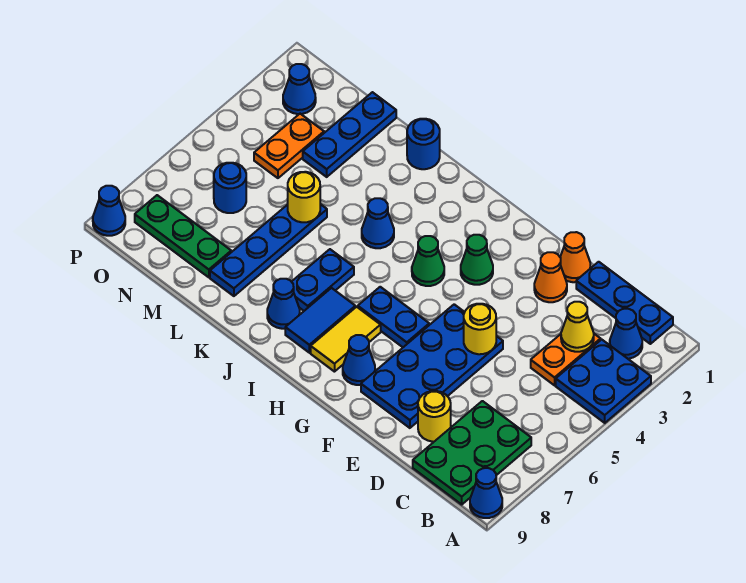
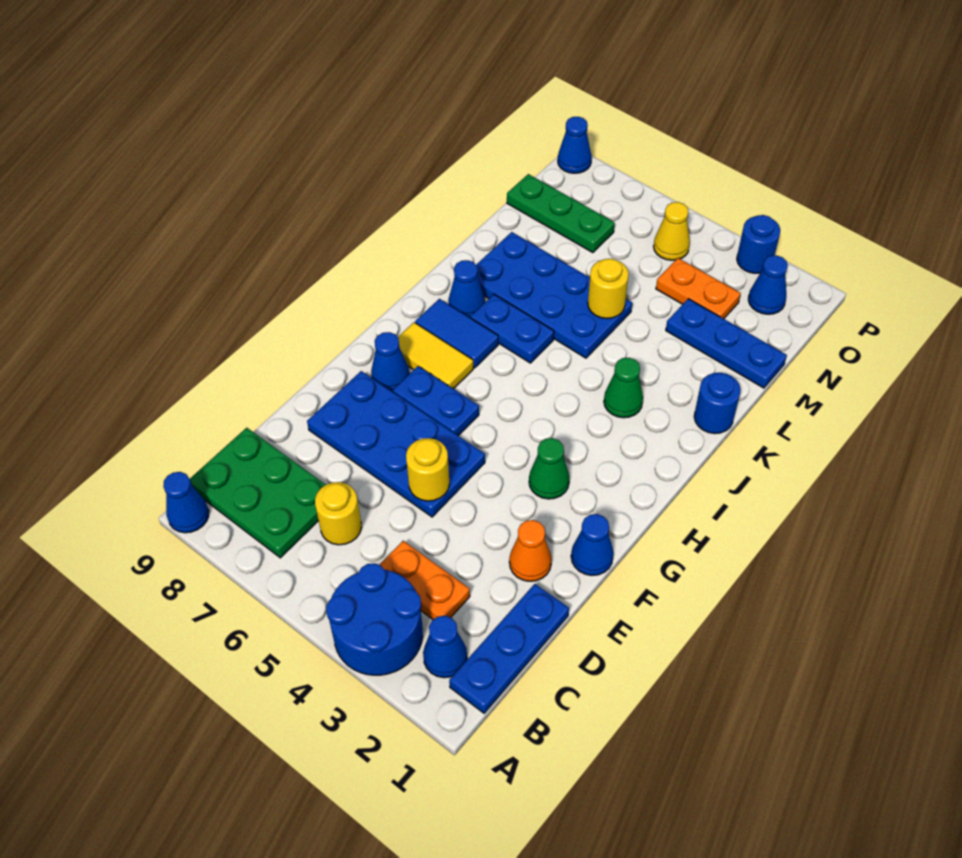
blue 2x2 plate [556,340,651,423] -> blue 2x2 round brick [326,563,423,675]
yellow 1x1 cone [561,302,594,352] -> yellow 1x1 cone moved to [654,202,690,260]
yellow 1x1 round brick [418,391,451,442] -> yellow 1x1 round brick moved to [315,482,362,545]
orange 1x1 cone [560,232,591,282] -> none
blue 1x2 plate [358,287,429,347] -> blue 1x2 plate turned to [393,366,479,436]
green 1x1 cone [412,236,444,286] -> green 1x1 cone moved to [604,358,643,418]
blue 1x1 cone [362,198,394,248] -> blue 1x1 cone moved to [571,514,614,575]
blue 1x4 plate [210,204,327,296] -> blue 2x4 plate [476,232,632,358]
green 1x3 plate [135,195,231,277] -> green 1x3 plate turned to [507,174,615,253]
blue 1x1 round brick [214,163,246,213] -> blue 1x1 round brick moved to [737,215,780,273]

